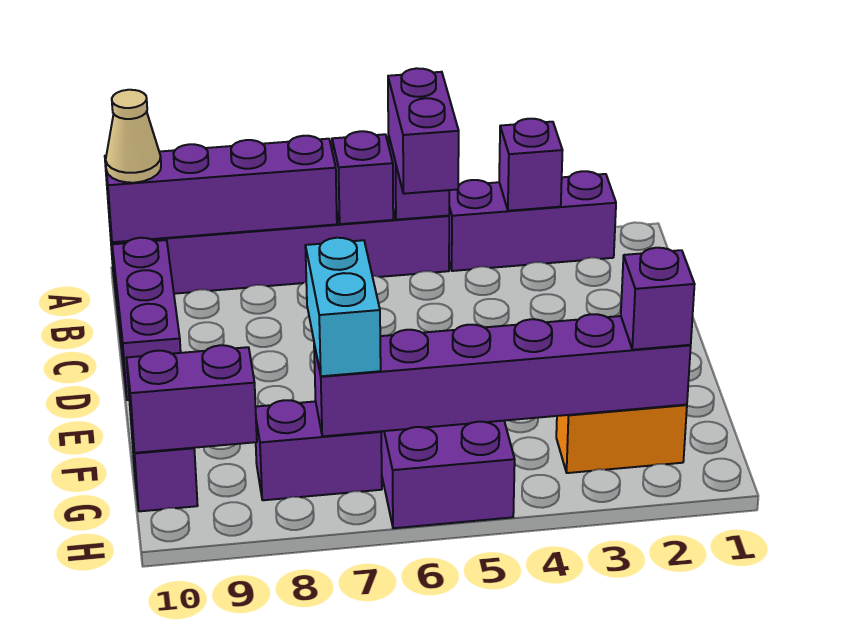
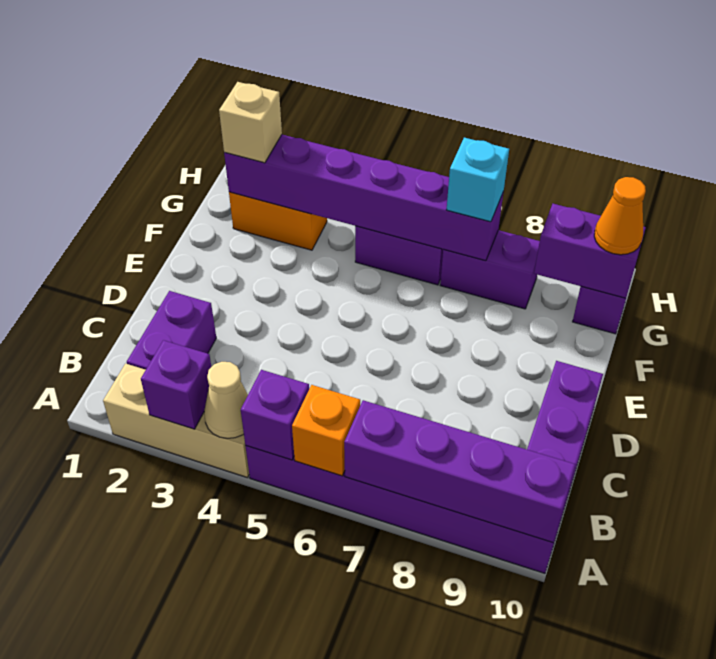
purple 1x3 brick [449,171,616,271] -> tan 1x3 brick [103,364,249,478]
purple 1x2 brick [388,68,459,194] -> purple 1x2 brick moved to [127,291,216,370]
purple 1x1 brick [332,131,393,224] -> orange 1x1 brick [292,385,360,476]
tan 1x1 cone [106,90,161,183] -> tan 1x1 cone moved to [204,362,248,438]
cyan 1x2 brick [305,238,381,376] -> cyan 1x1 brick [447,138,509,222]
purple 1x1 brick [621,248,695,350] -> tan 1x1 brick [219,82,282,163]
none -> orange 1x1 cone [594,177,646,255]

